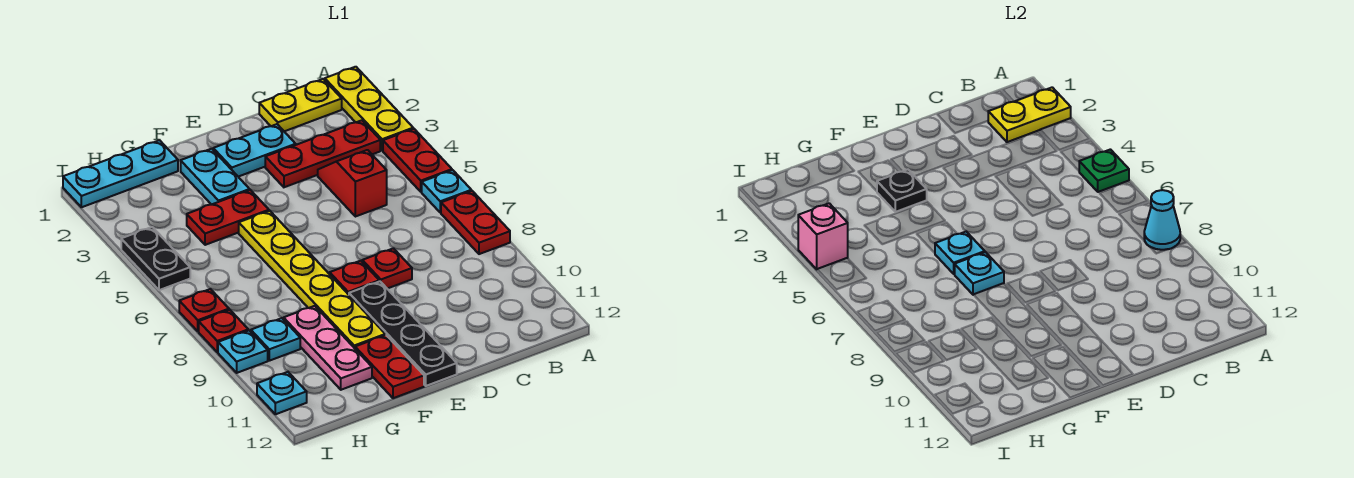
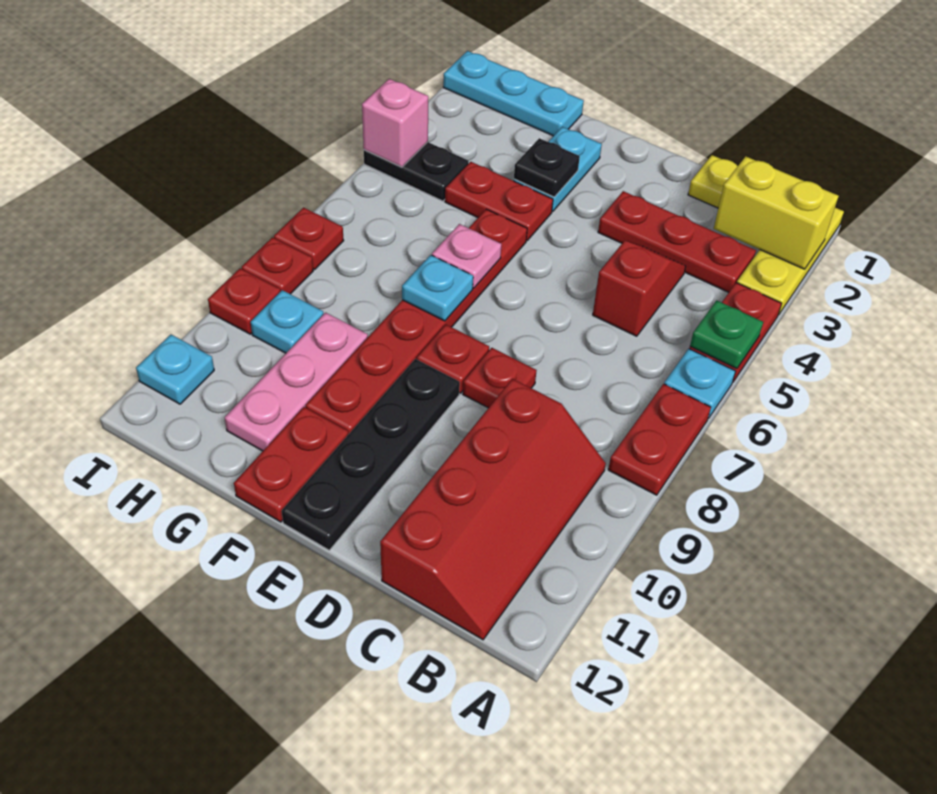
yellow 1x2 plate [988,87,1071,142] -> yellow 1x2 brick [714,156,839,269]
cyan 1x1 cone [1144,190,1180,250] -> none
none -> red 2x4 slope [380,379,606,640]
cyan 1x2 plate [213,124,296,177] -> none
yellow 1x6 plate [239,211,385,348] -> red 1x6 plate [306,209,527,434]
cyan 1x1 plate [935,232,985,274] -> pink 1x1 plate [432,224,501,288]
black 1x2 plate [121,227,190,290] -> black 1x2 plate turned to [364,142,469,201]
cyan 1x1 plate [218,330,268,373] -> red 1x1 plate [208,269,280,334]

